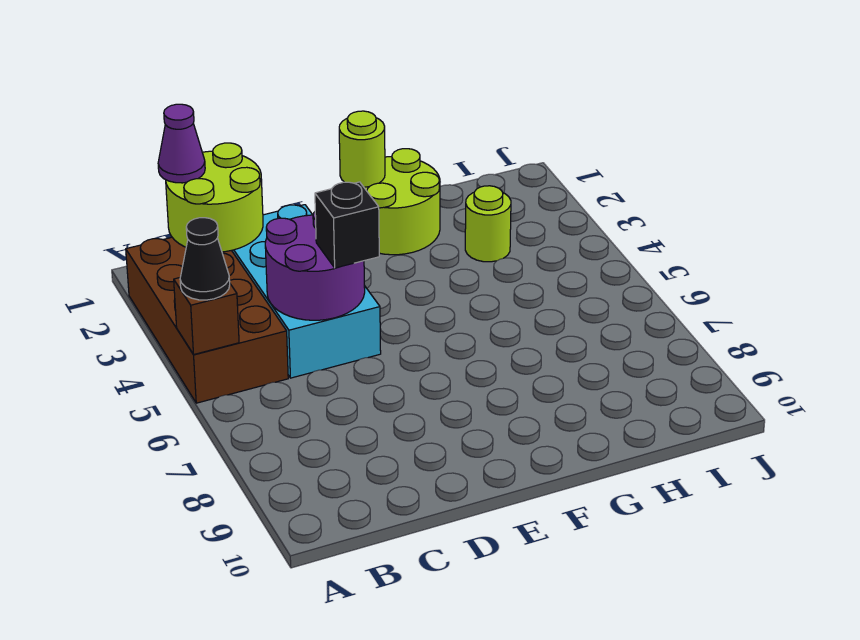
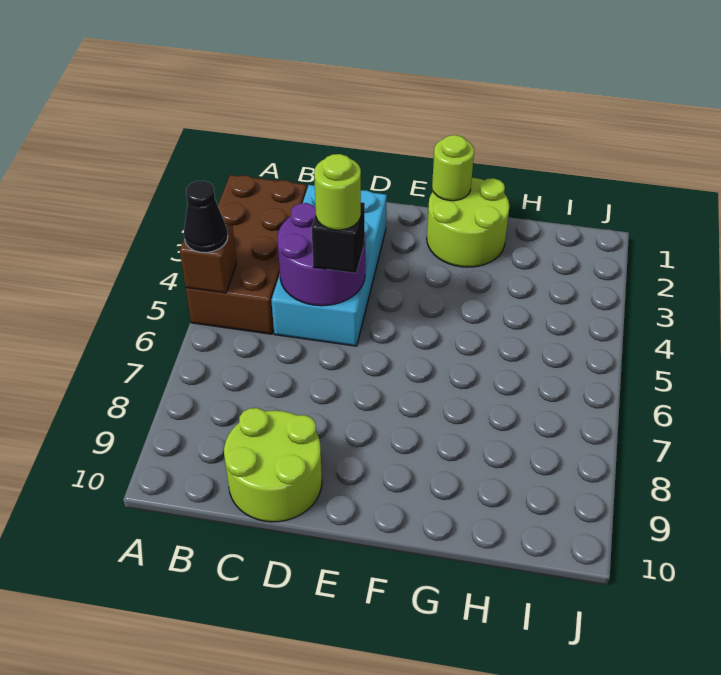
lime 2x2 round brick [166,143,263,252] -> lime 2x2 round brick moved to [224,408,322,522]
purple 1x1 cone [158,104,205,183] -> none
lime 1x1 round brick [465,186,511,262] -> lime 1x1 round brick moved to [314,154,361,230]

